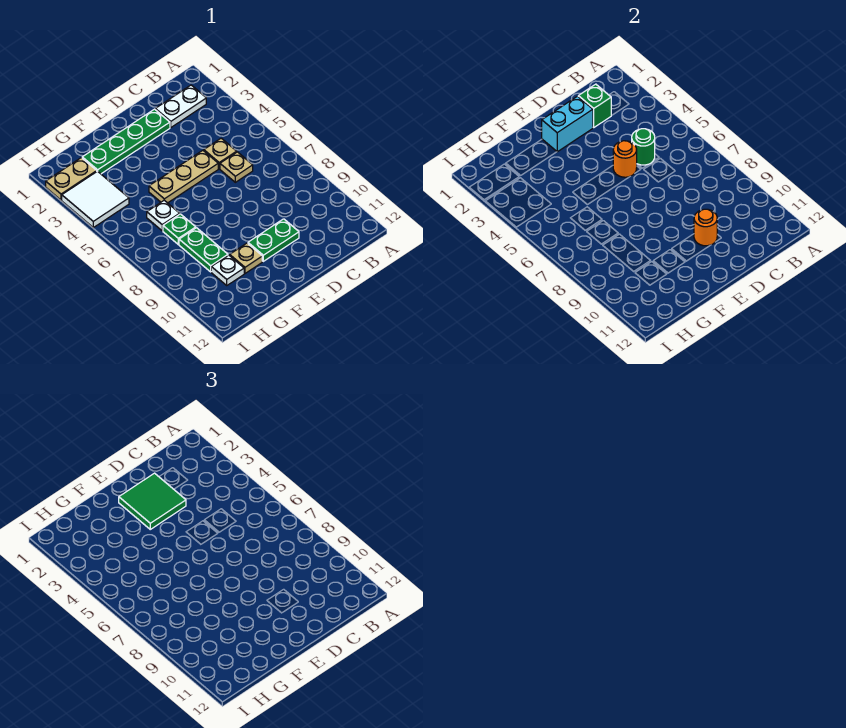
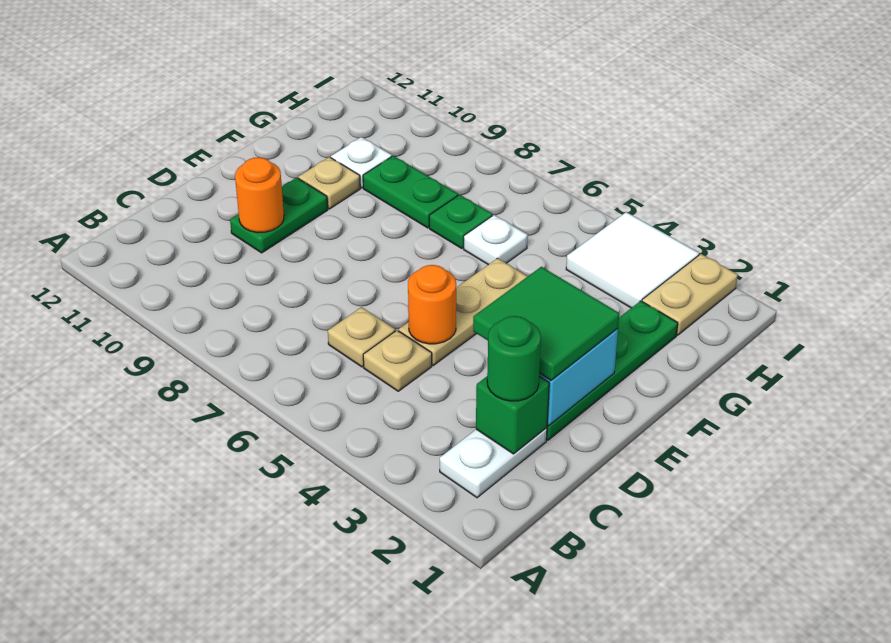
green 1x1 round brick [632,129,655,165] -> green 1x1 round brick moved to [487,316,541,401]

